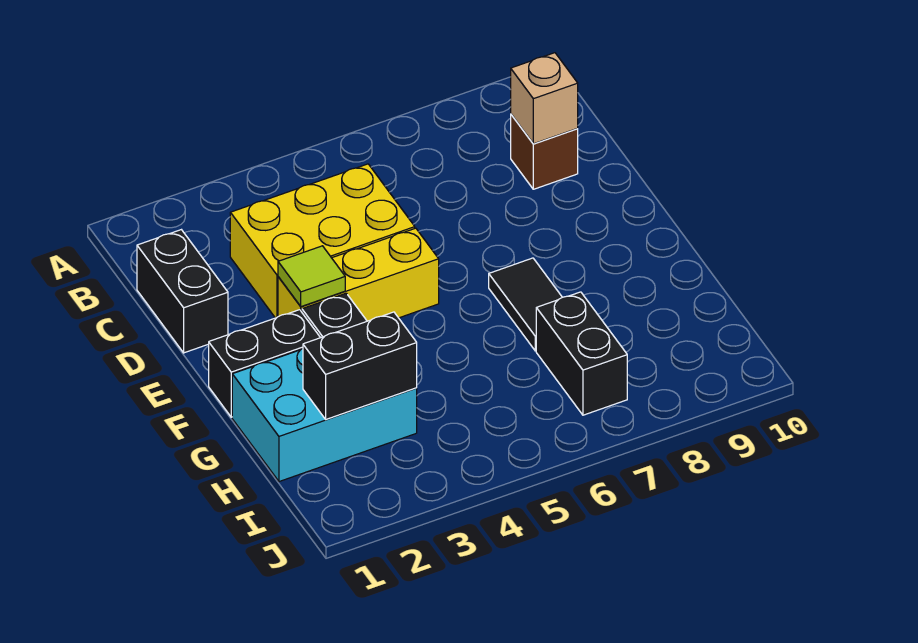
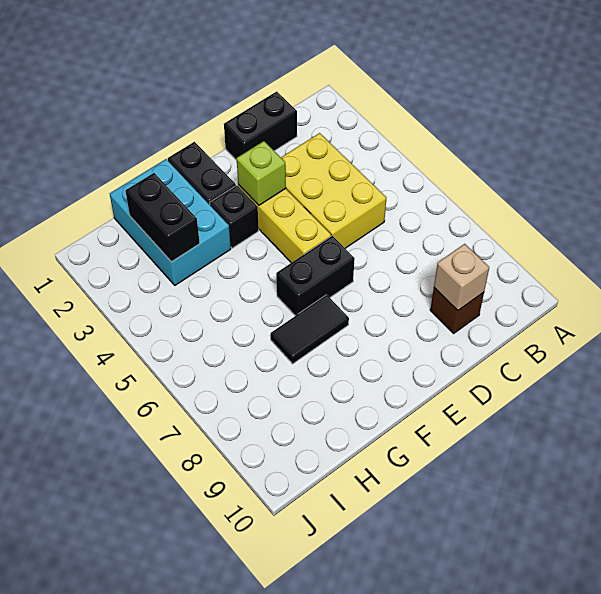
lime 1x1 tile [278,246,345,307] -> lime 1x1 brick [237,141,286,205]
black 1x2 brick [536,292,627,415] -> black 1x2 brick moved to [276,236,355,316]

